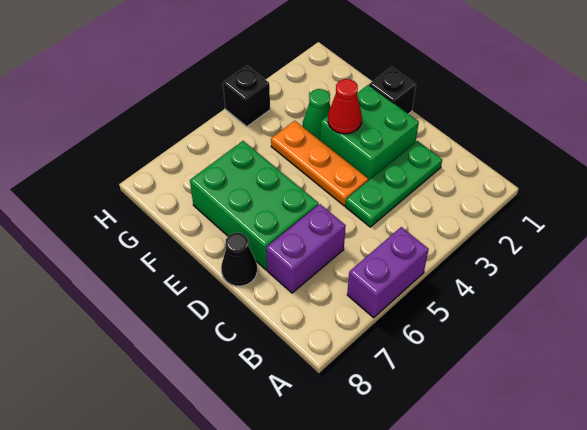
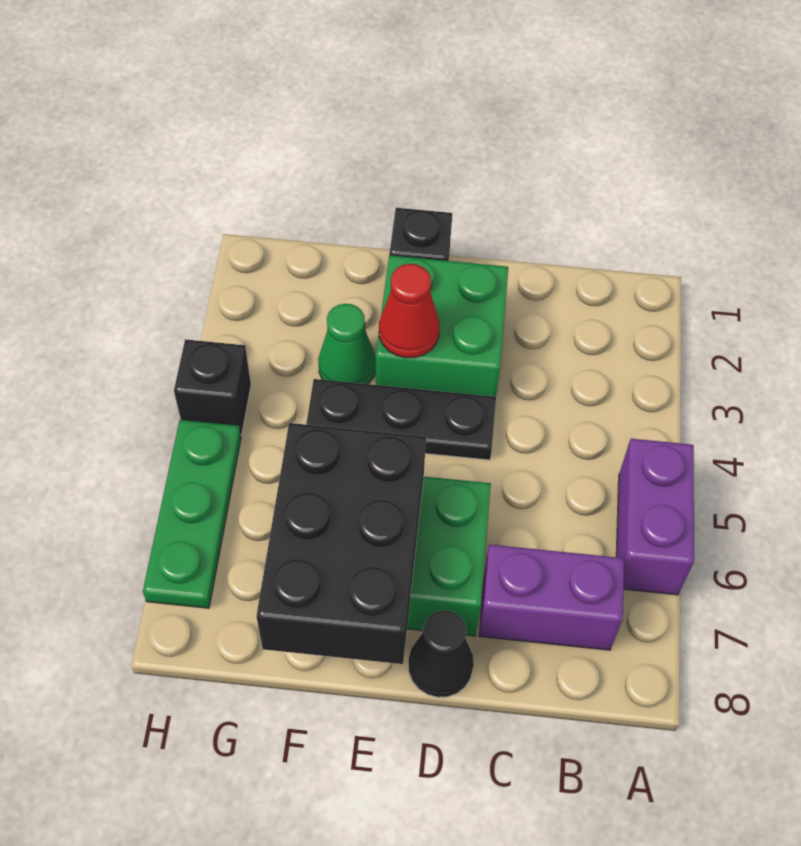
green 1x3 plate [345,141,442,227] -> green 1x3 plate moved to [143,420,241,608]
purple 1x2 brick [266,204,346,293] -> purple 1x2 brick turned to [479,544,624,650]
orange 1x3 plate [271,121,368,206] -> black 1x3 plate [306,379,496,460]
none -> black 2x3 brick [256,423,426,664]

